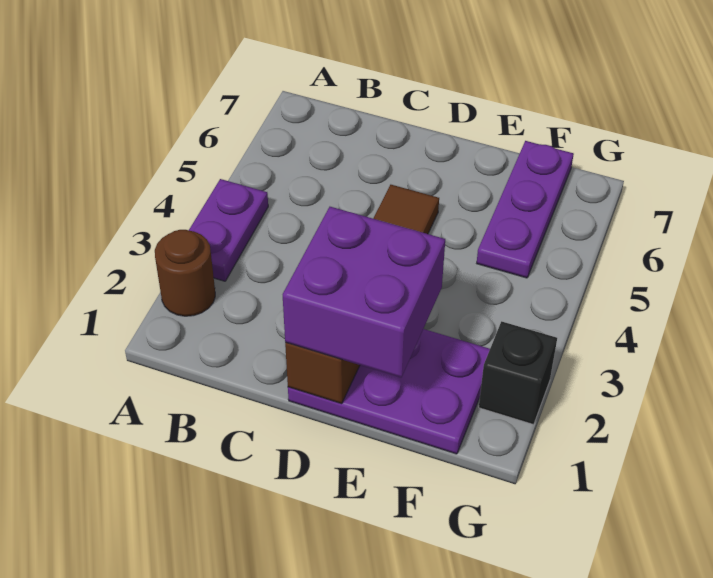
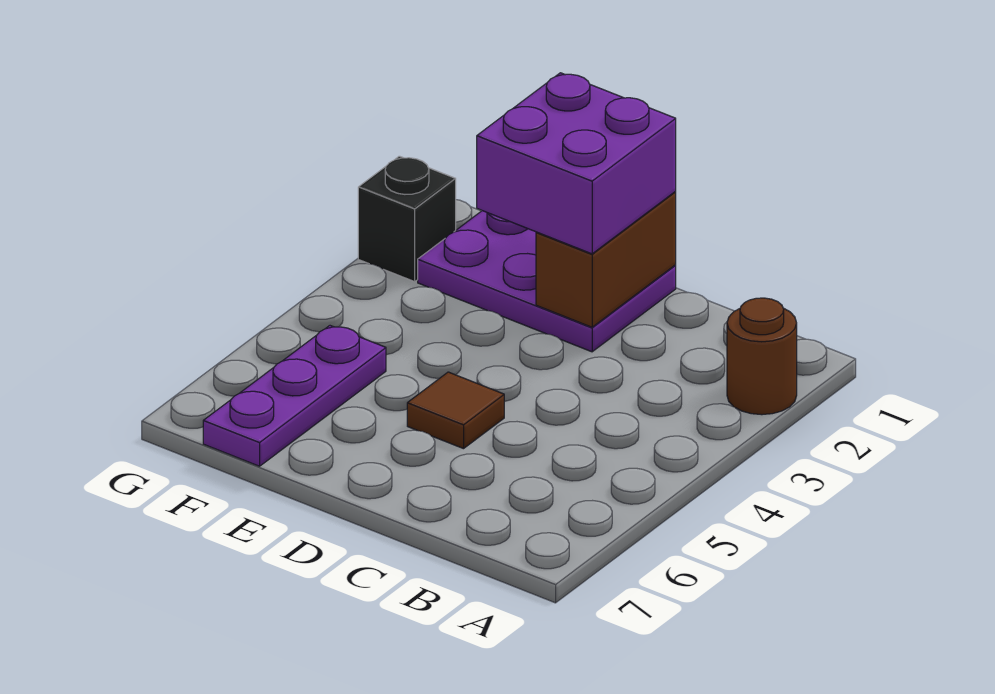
purple 1x2 plate [189,179,268,281] -> none

